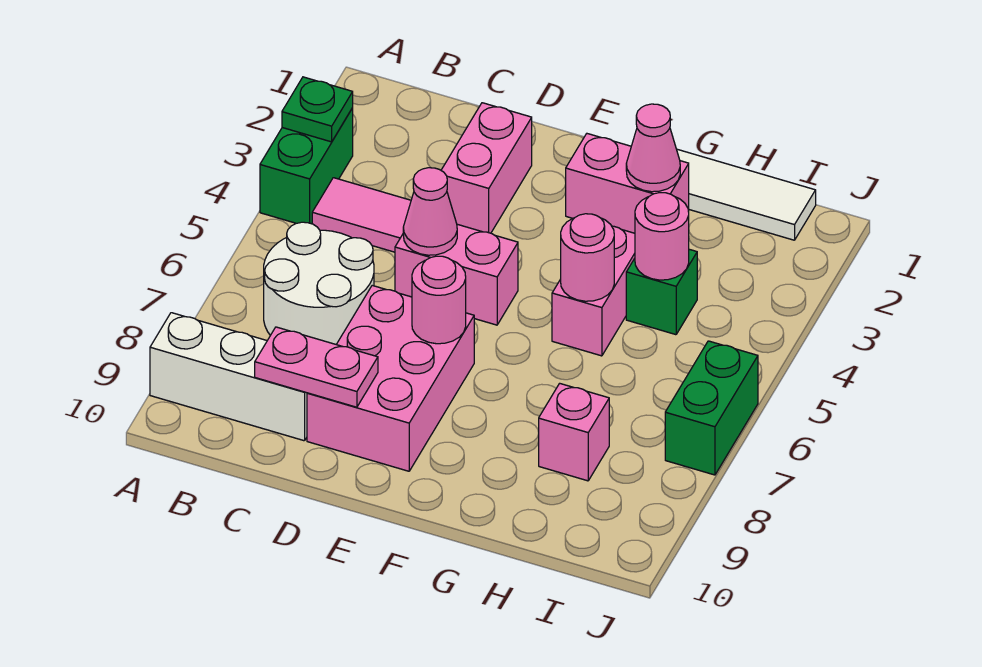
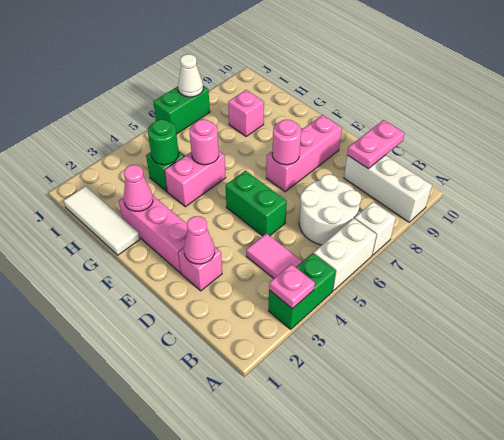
green 1x1 plate [282,77,353,142] -> pink 1x1 plate [269,264,315,309]
none -> white 1x2 brick [313,218,377,291]
none -> white 1x1 brick [354,202,396,255]
pink 1x2 plate [255,327,378,407] -> pink 1x2 plate turned to [347,120,405,169]
pink 1x2 brick [441,103,532,233] -> pink 1x1 brick [178,247,222,291]
pink 1x2 brick [395,224,518,325] -> green 1x2 brick [226,171,287,236]
pink 1x1 cone [403,168,457,255] -> pink 1x1 cone moved to [184,216,215,264]
pink 2x3 brick [307,286,474,471] -> pink 1x3 brick [266,115,342,192]
pink 1x2 brick [566,134,689,233] -> pink 1x3 brick [119,196,188,273]
pink 1x1 round brick [635,193,689,280] -> green 1x1 round brick [148,120,179,165]
none -> white 1x1 cone [178,54,203,97]

